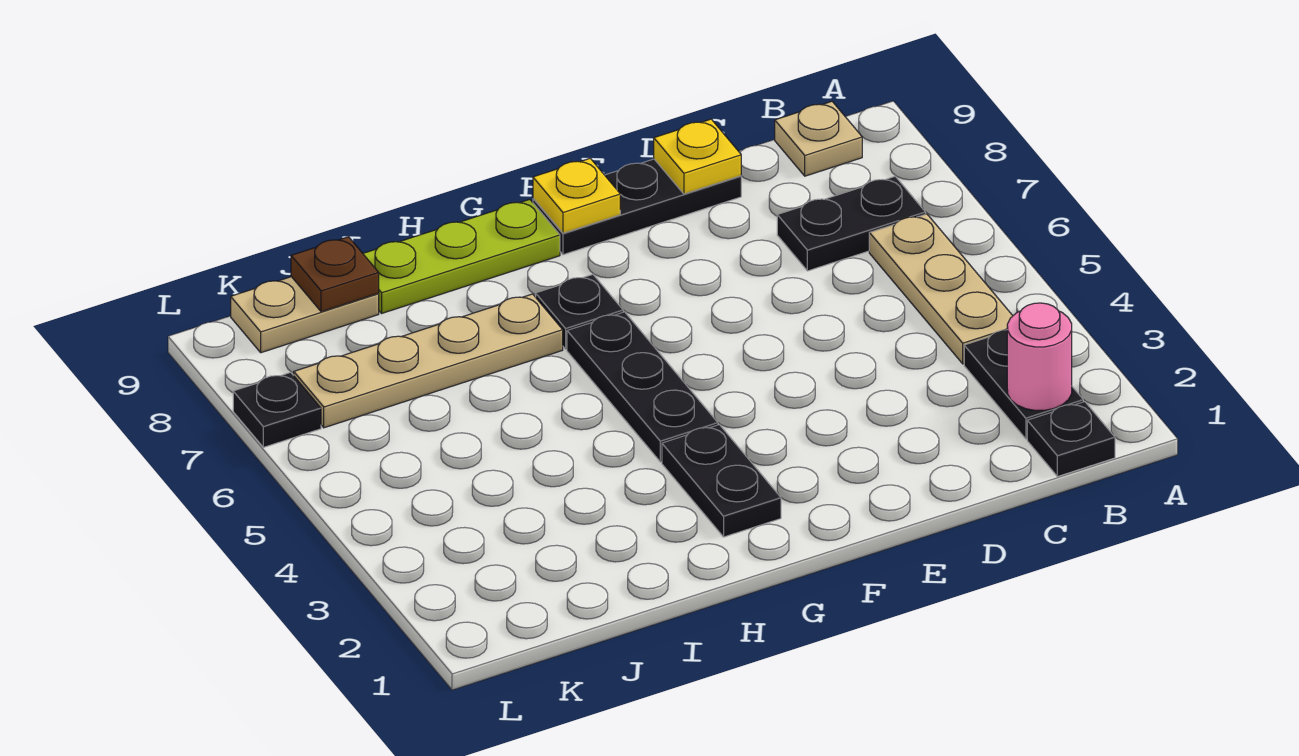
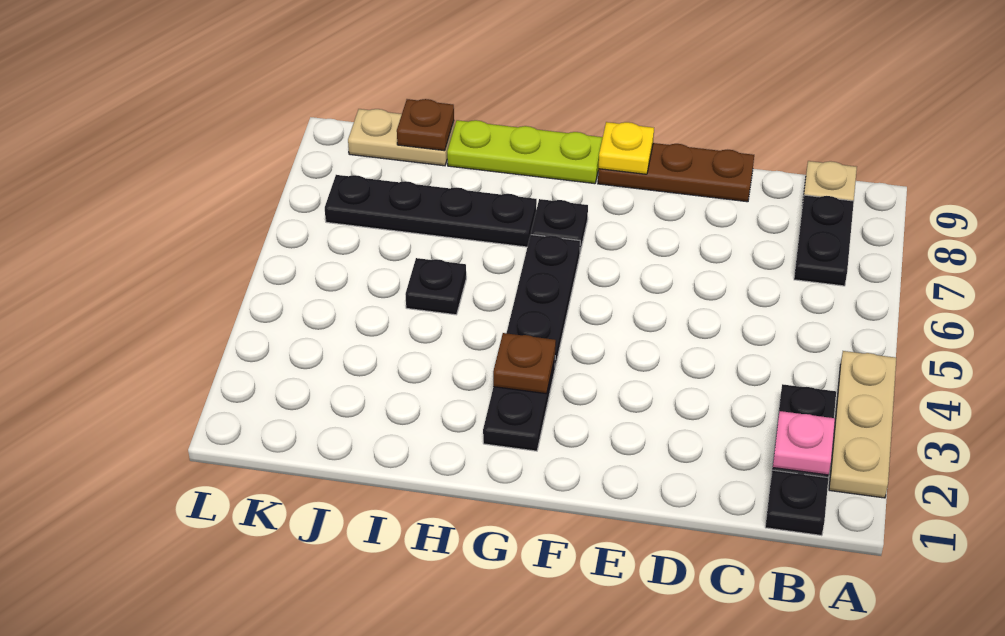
pink 1x1 round brick [1007,303,1072,410] -> pink 1x1 plate [773,411,835,475]
tan 1x3 plate [869,214,1013,364] -> tan 1x3 plate moved to [829,351,896,498]
black 1x2 plate [777,176,925,271] -> black 1x2 plate turned to [794,195,854,286]
black 1x3 plate [533,159,741,255] -> brown 1x3 plate [598,143,754,202]
yellow 1x1 plate [654,119,741,194] -> none
none -> brown 1x1 plate [493,333,556,394]
tan 1x4 plate [294,294,563,428] -> black 1x4 plate [325,175,537,247]
black 1x1 plate [233,372,321,447] -> black 1x1 plate moved to [405,258,466,315]

